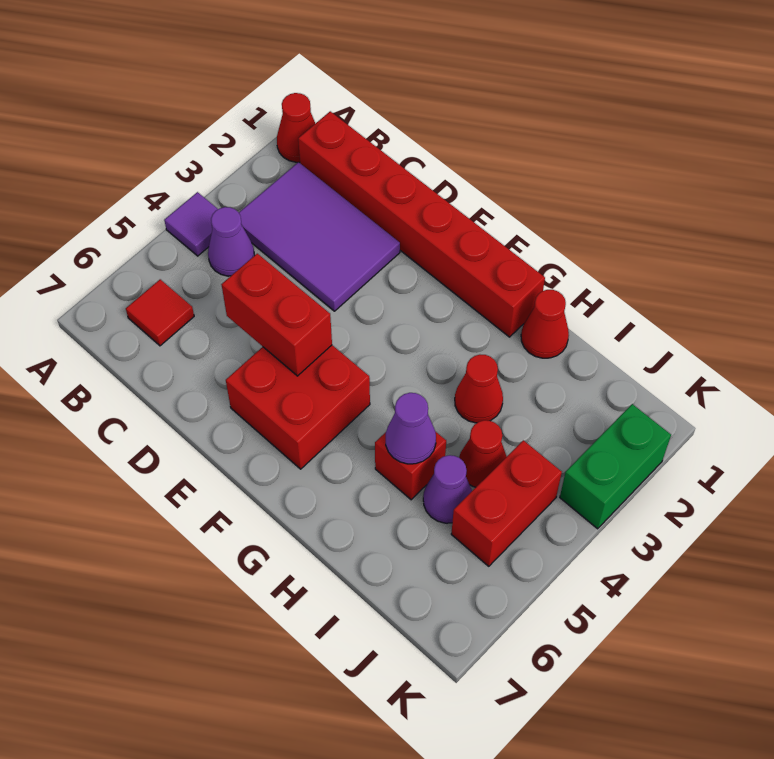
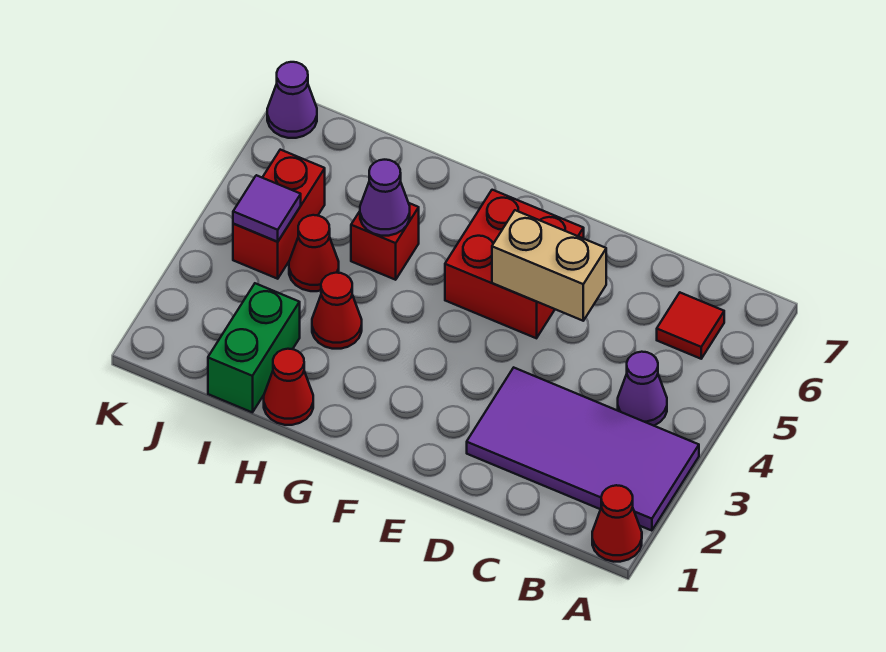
purple 1x1 tile [164,192,218,256] -> purple 1x1 tile moved to [233,175,301,242]
red 1x6 brick [298,111,545,337] -> none
purple 2x3 tile [239,162,400,311] -> purple 2x4 tile [467,368,699,531]
red 1x2 brick [221,254,332,376] -> tan 1x2 brick [492,210,606,321]
purple 1x1 cone [423,455,472,523] -> purple 1x1 cone moved to [267,62,317,138]
green 1x2 brick [560,404,671,529] -> green 1x2 brick moved to [208,283,300,412]

